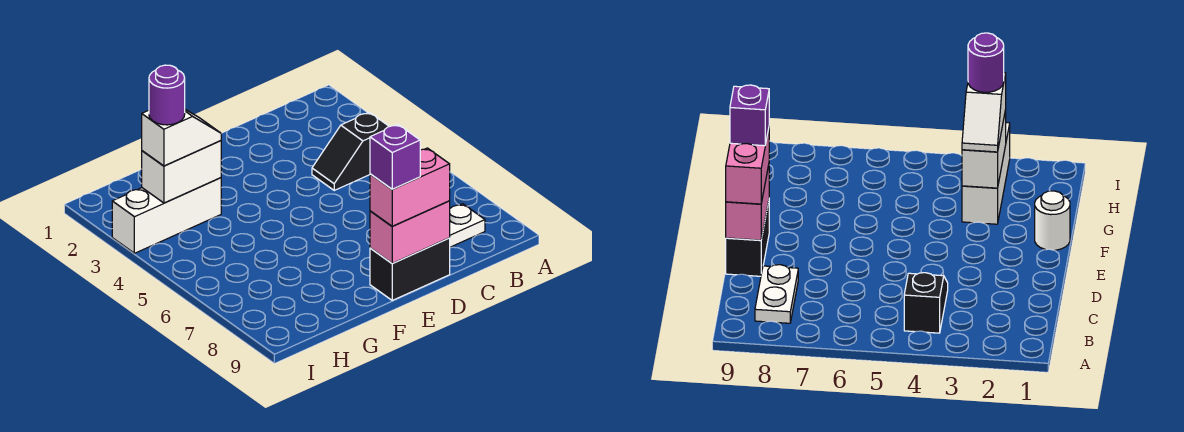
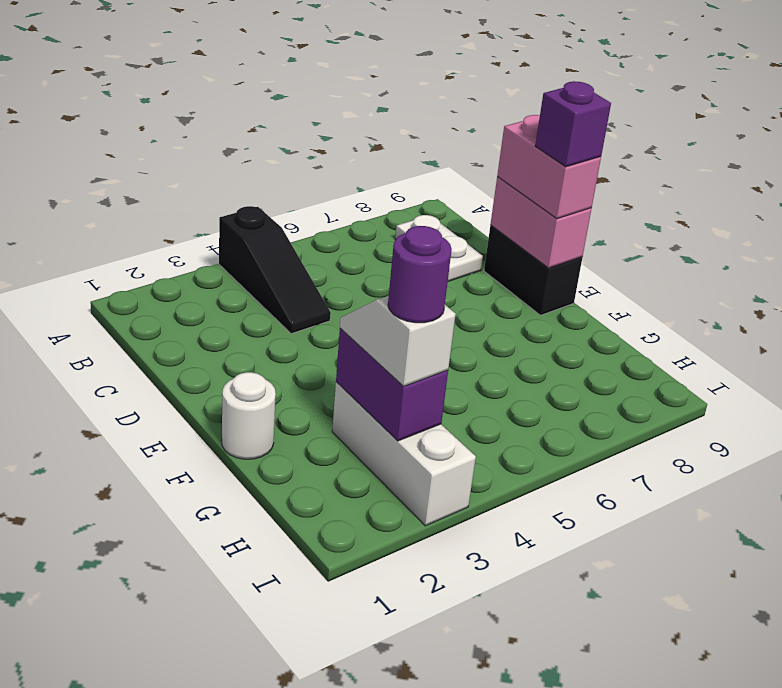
black 1x2 slope [312,112,389,190] -> black 1x3 slope [219,206,331,334]
white 1x2 brick [142,141,221,203] -> purple 1x2 brick [336,329,448,441]

